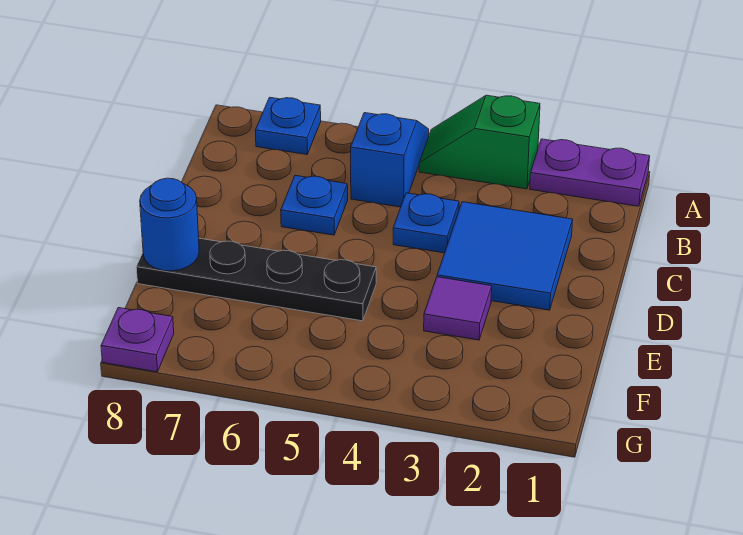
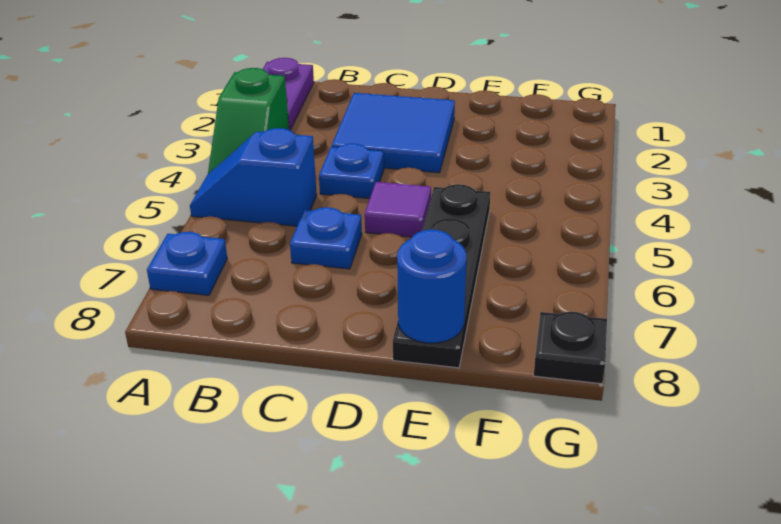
purple 1x1 tile [424,277,492,340] -> purple 1x1 tile moved to [365,182,431,237]
purple 1x1 plate [101,308,174,372] -> black 1x1 plate [534,312,607,384]

